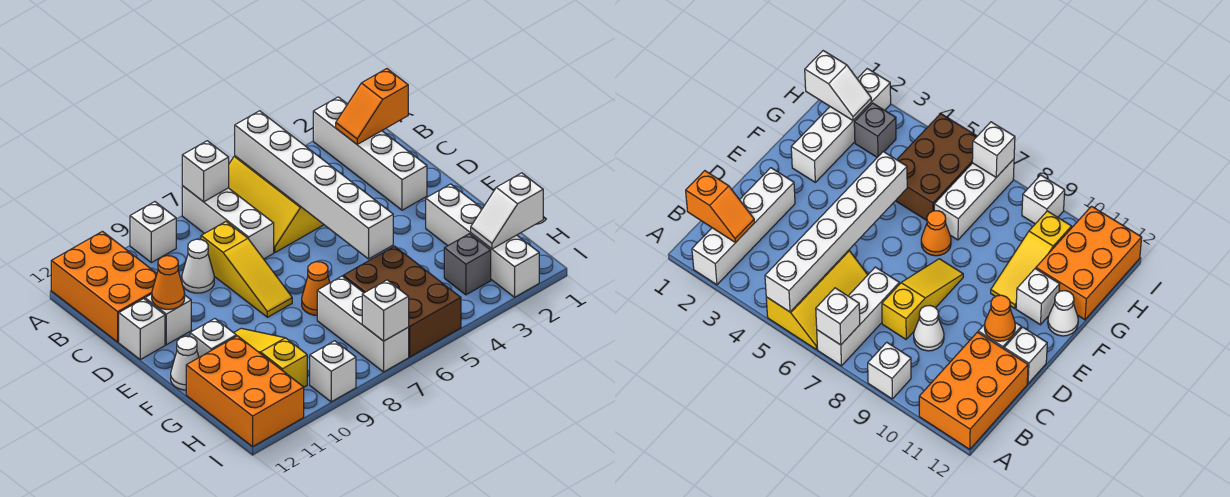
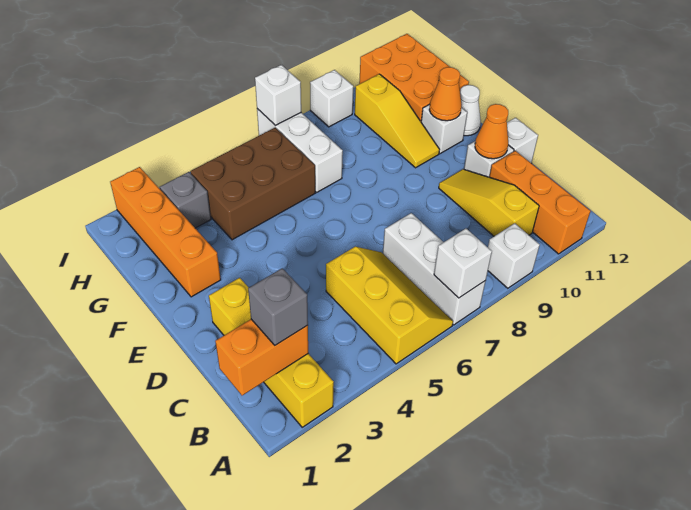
white 1x4 brick [313,97,427,210] -> yellow 1x4 brick [209,278,334,427]
white 1x6 brick [235,111,393,259] -> none
orange 2x3 brick [51,231,157,342] -> orange 1x3 brick [489,151,591,254]
orange 1x2 slope [336,69,408,144] -> orange 1x2 brick [215,319,308,395]
none -> grey 1x1 brick [248,268,308,345]
yellow 1x3 slope [201,222,292,317] -> yellow 1x3 slope moved to [439,169,539,236]
white 1x1 cone [182,239,214,293] -> none
white 1x4 brick [426,184,539,297] -> orange 1x4 brick [110,167,221,297]
orange 1x1 cone [302,262,330,315] -> orange 1x1 cone moved to [429,67,462,121]
brown 2x3 brick [343,246,461,357] -> brown 2x3 brick turned to [190,128,315,240]
white 1x2 slope [471,173,543,249] -> none

